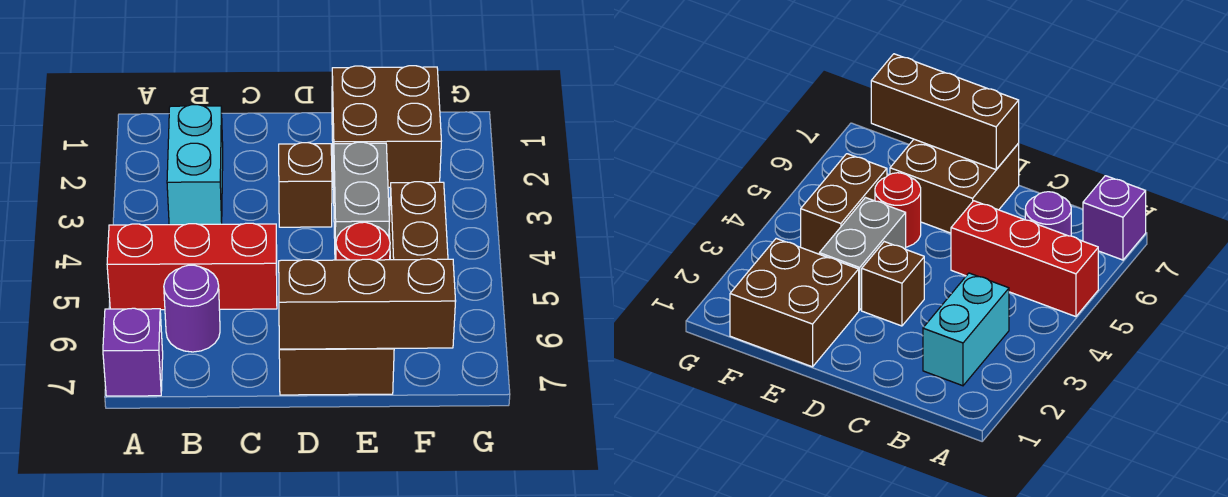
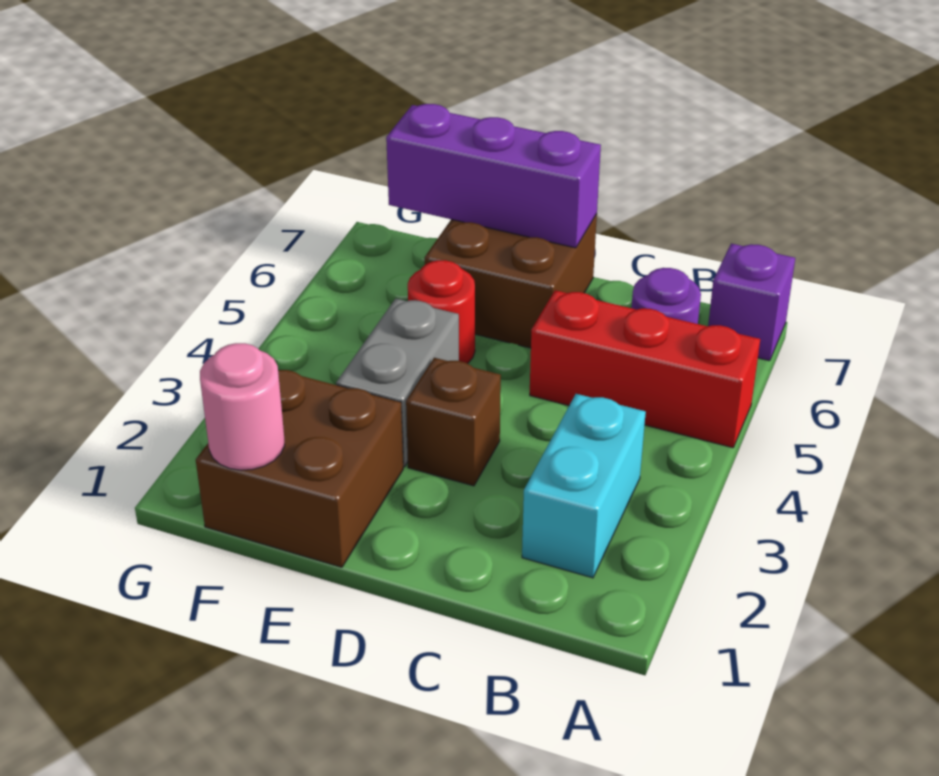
brown 1x3 brick [279,259,456,349] -> purple 1x3 brick [386,104,601,248]
none -> pink 1x1 round brick [200,343,285,470]
brown 1x2 brick [389,182,448,260] -> none

